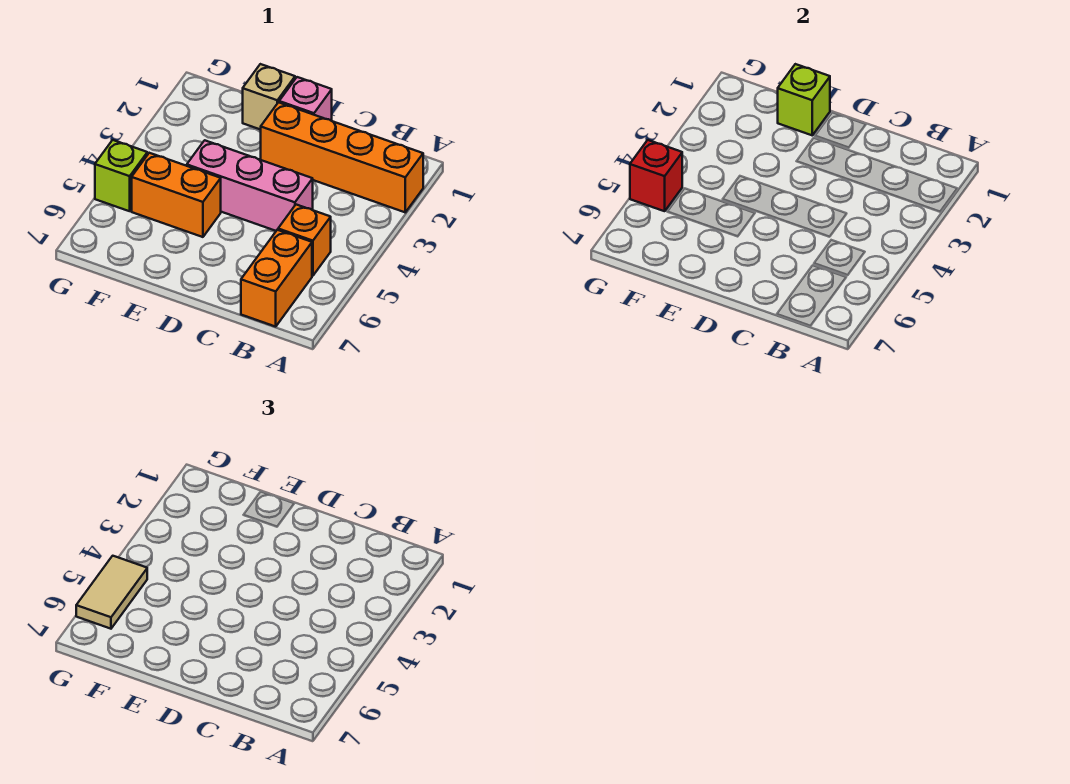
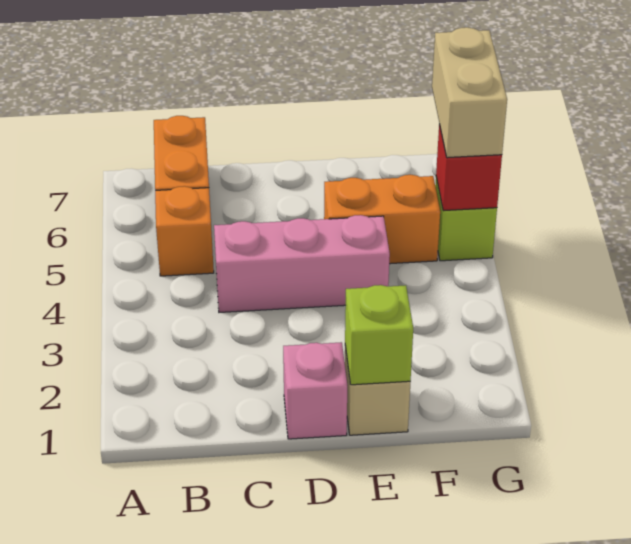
orange 1x4 brick [261,102,423,212] -> none
tan 1x2 tile [76,556,147,629] -> tan 1x2 brick [432,27,507,158]

